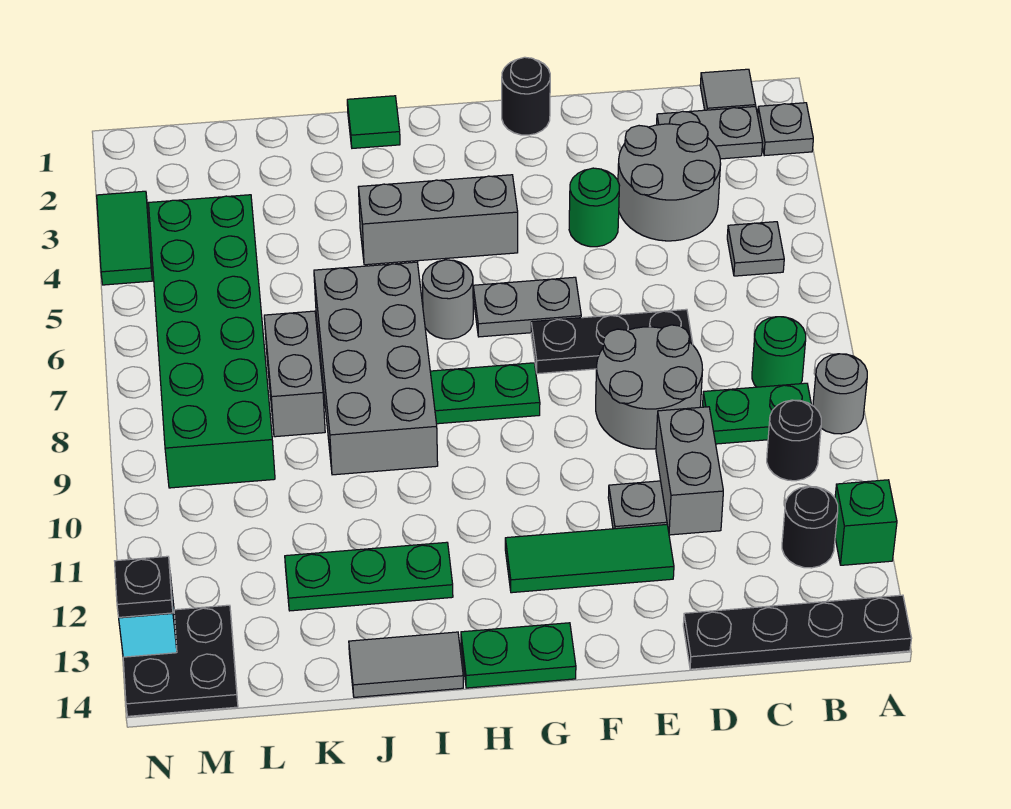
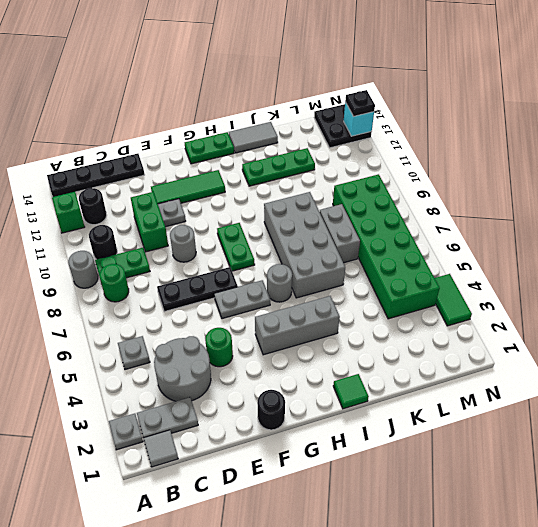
grey 2x2 round brick [596,325,703,449] -> grey 1x1 round brick [170,225,196,262]
grey 1x2 brick [656,407,723,535] -> green 1x2 brick [131,192,168,252]
green 1x2 plate [430,363,540,424] -> green 1x2 plate turned to [217,223,255,271]

